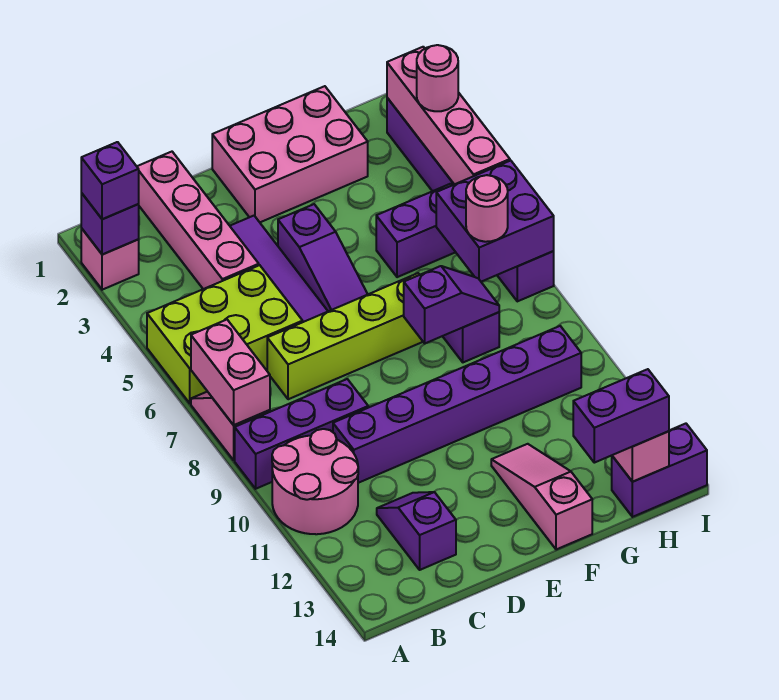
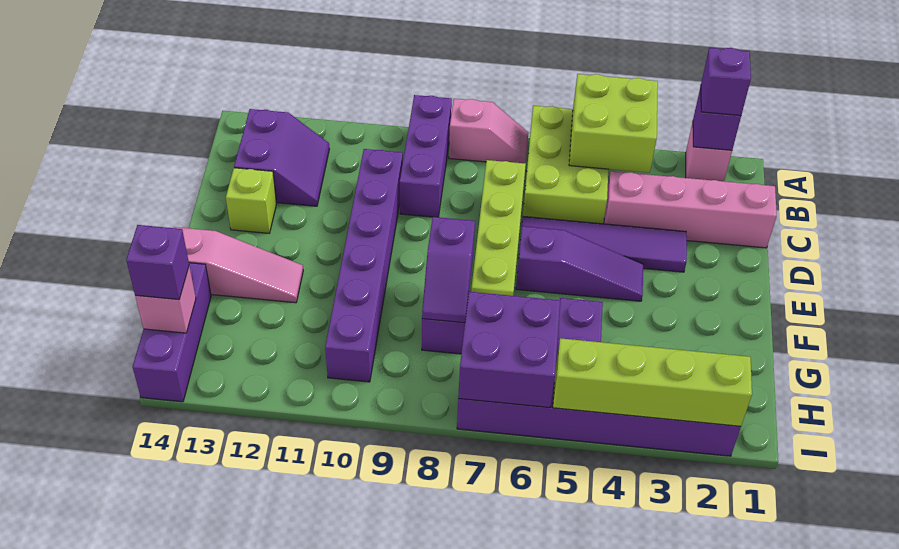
none -> lime 2x2 brick [569,74,658,173]
pink 1x2 brick [191,320,270,425] -> none
pink 2x2 round brick [272,429,358,534] -> none
purple 1x2 slope [377,492,456,570] -> purple 2x2 slope [234,109,329,206]
none -> lime 1x1 brick [226,168,277,233]
pink 2x3 brick [212,86,368,222] -> none
purple 1x3 slope [278,204,368,311] -> purple 1x3 slope turned to [516,226,643,301]
purple 1x2 brick [573,369,669,463] -> purple 1x1 brick [126,225,189,300]
pink 1x1 round brick [466,175,508,242] -> none
purple 1x2 brick [612,424,707,517] -> purple 1x3 brick [133,263,211,402]
pink 1x4 brick [387,47,510,184] -> lime 1x4 brick [553,338,752,426]
pink 1x1 round brick [417,45,458,111] -> none

